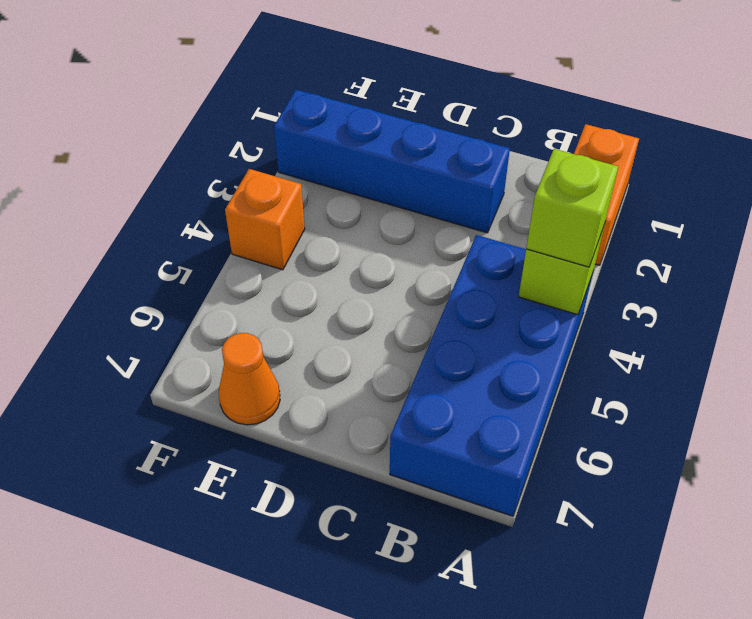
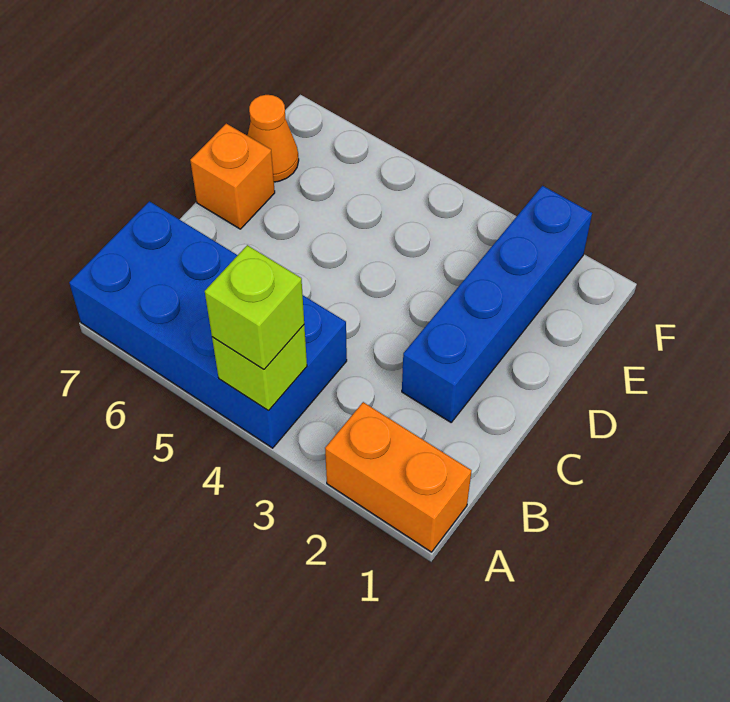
orange 1x1 brick [225,169,305,270] -> orange 1x1 brick moved to [190,124,275,229]

